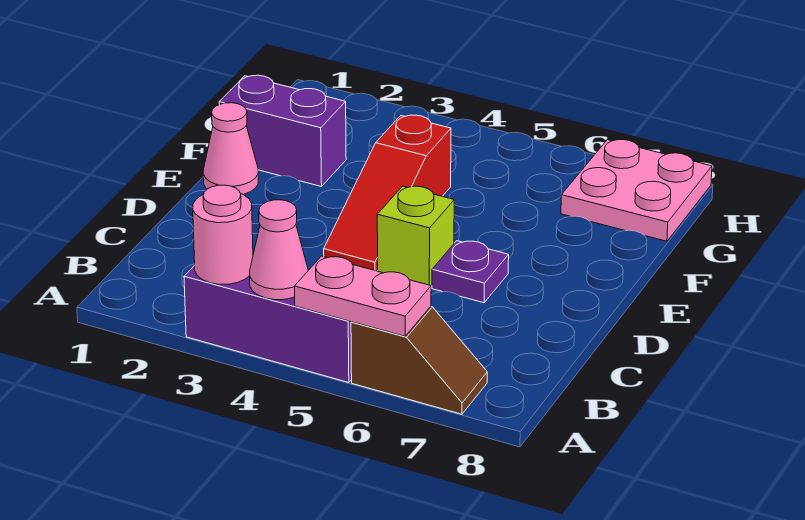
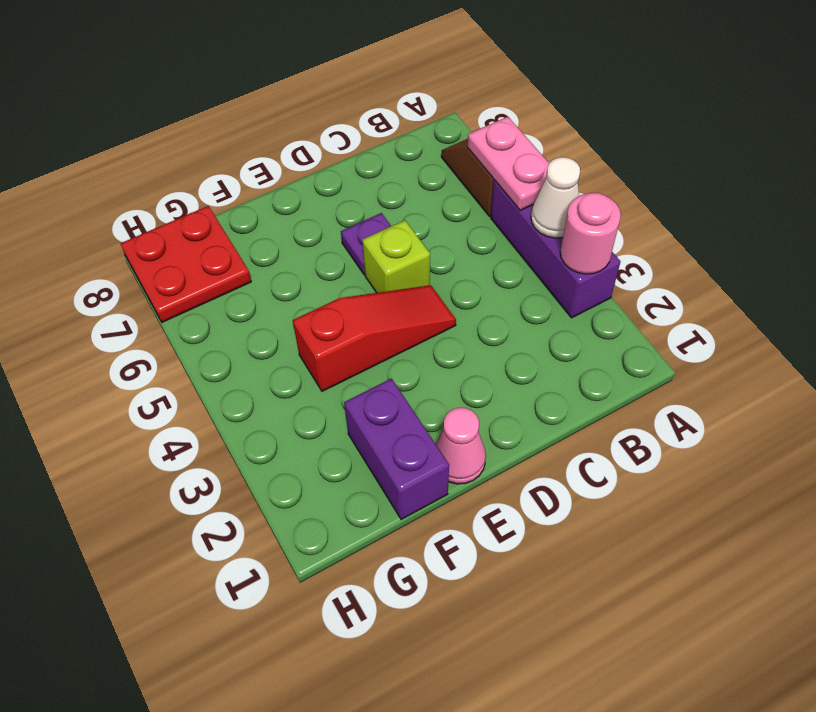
pink 1x1 cone [250,200,308,300] -> white 1x1 cone [531,157,580,238]
pink 2x2 plate [561,140,712,241] -> red 2x2 plate [121,206,251,322]

